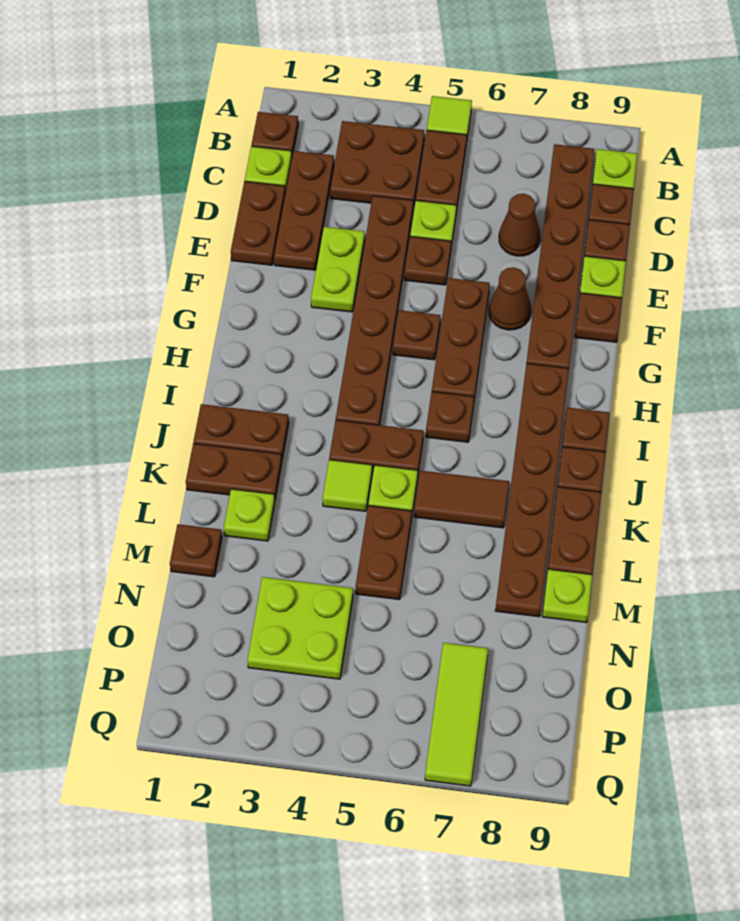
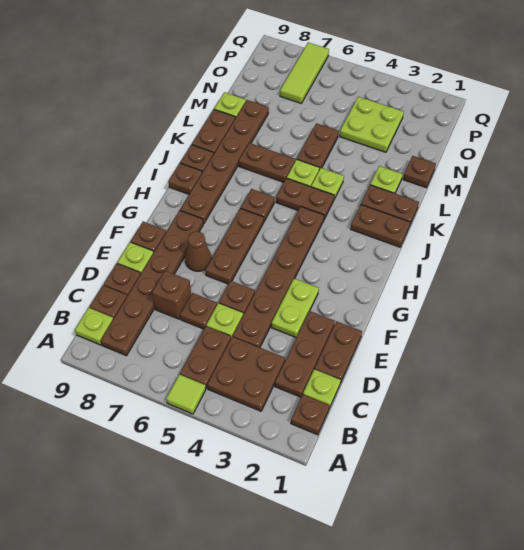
brown 1x1 cone [499,194,540,256] -> brown 1x1 brick [152,271,191,319]
brown 1x1 plate [393,310,440,360] -> brown 1x1 plate moved to [180,293,217,329]
lime 1x1 tile [323,460,372,511] -> lime 1x1 plate [311,168,344,199]
brown 1x2 tile [414,471,509,528] -> brown 1x2 plate [239,143,295,182]

